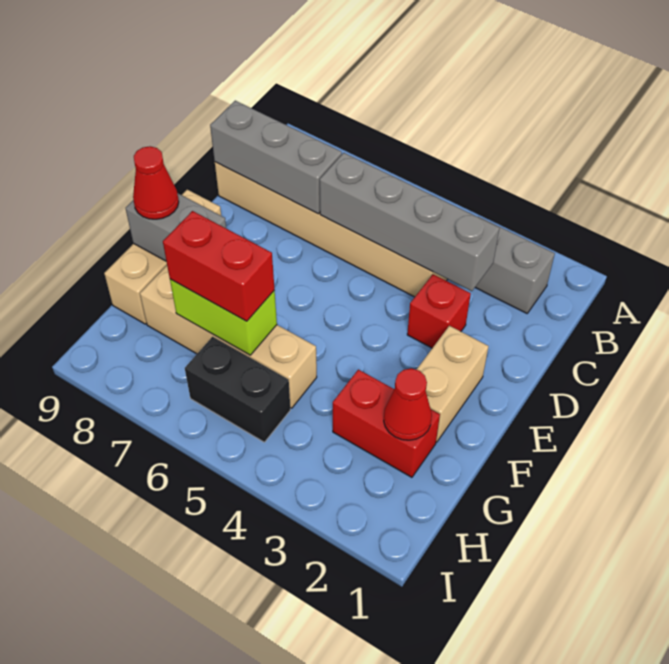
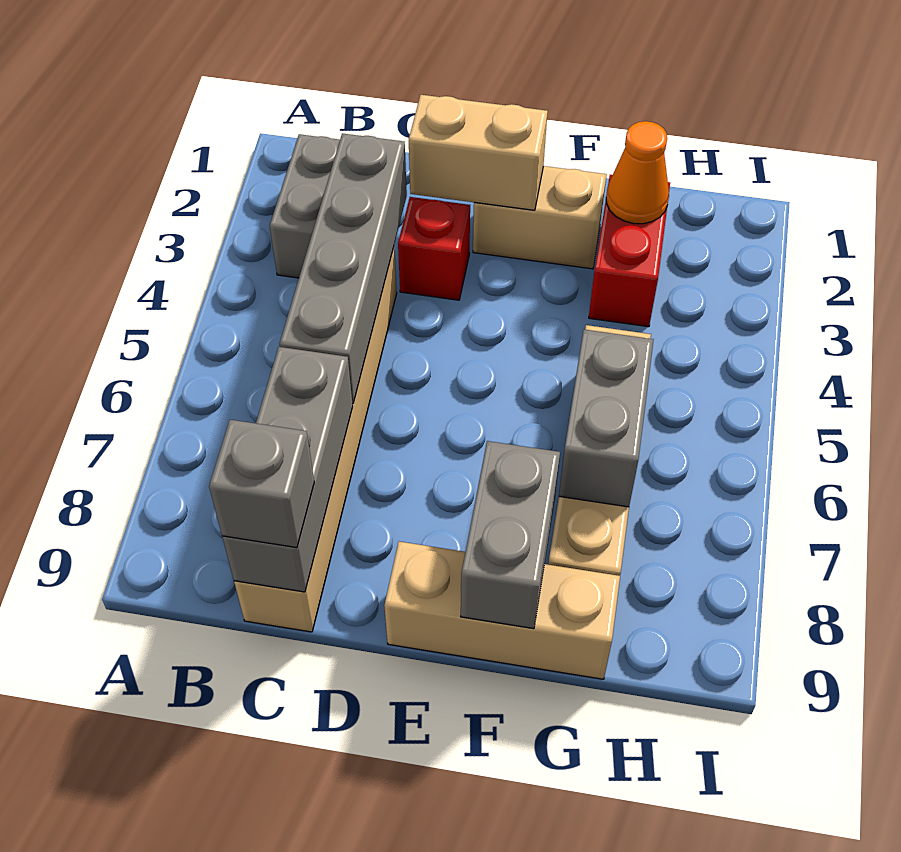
none -> grey 1x1 brick [209,420,314,548]
none -> tan 1x2 brick [409,95,548,210]
red 1x1 cone [133,146,179,219] -> none
red 1x1 cone [384,368,432,440] -> orange 1x1 cone [606,121,669,224]
lime 1x2 brick [170,279,277,355] -> grey 1x2 brick [559,330,654,507]
red 1x2 brick [163,211,275,321] -> none
black 1x2 brick [185,337,290,442] -> none

